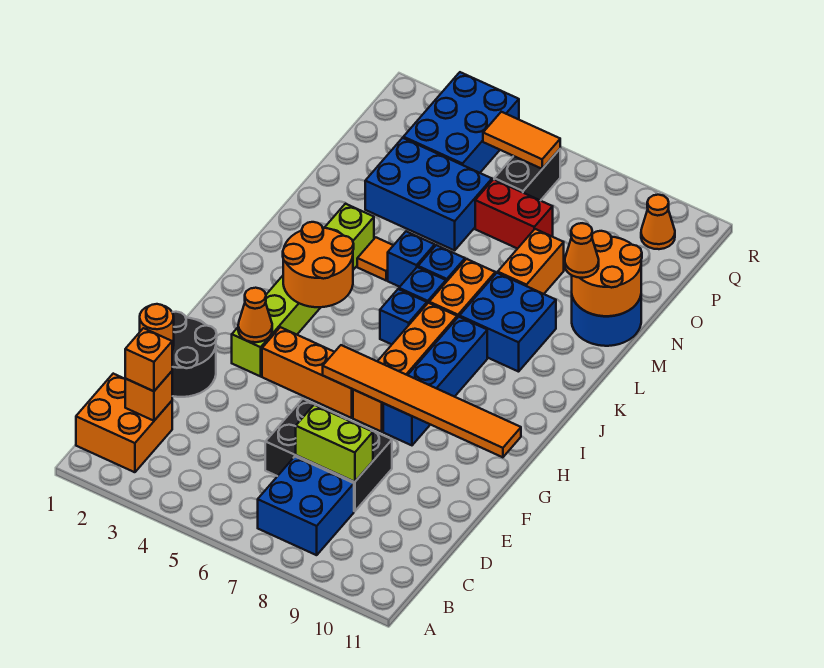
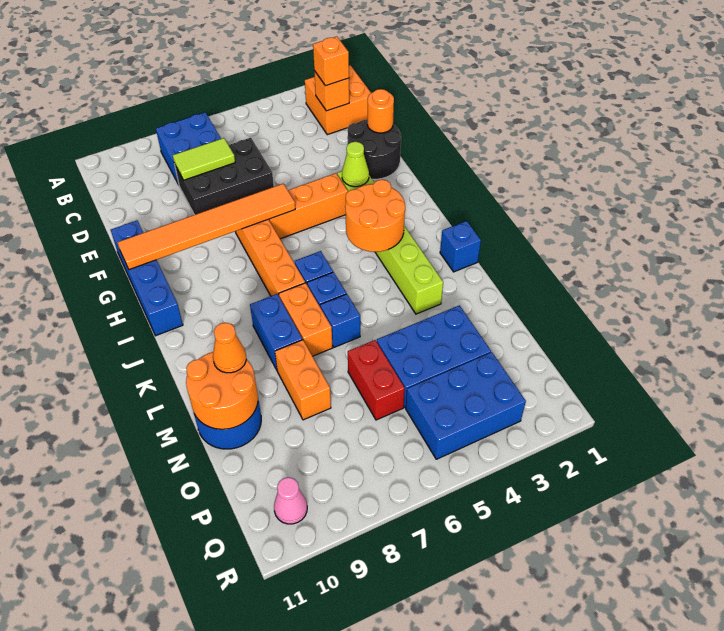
lime 1x2 brick [296,405,373,482] -> lime 1x2 tile [173,138,235,180]
orange 1x1 cone [238,288,272,342] -> lime 1x1 cone [342,142,369,187]
blue 1x4 brick [383,317,487,445] -> blue 1x4 brick moved to [111,220,183,336]
blue 2x2 brick [460,273,556,372] -> blue 1x2 brick [250,294,303,370]
orange 1x1 tile [357,237,393,280] -> none
blue 1x1 brick [388,231,435,287] -> blue 1x1 brick moved to [440,221,481,272]
red 1x2 brick [475,179,553,249] -> red 1x2 brick turned to [348,340,405,420]
blue 2x3 brick [403,72,519,173] -> blue 2x3 brick turned to [406,352,526,459]
black 1x2 brick [494,149,560,201] -> none
orange 1x2 tile [483,112,560,169] -> none
orange 1x1 cone [641,195,675,249] -> pink 1x1 cone [274,477,307,524]

